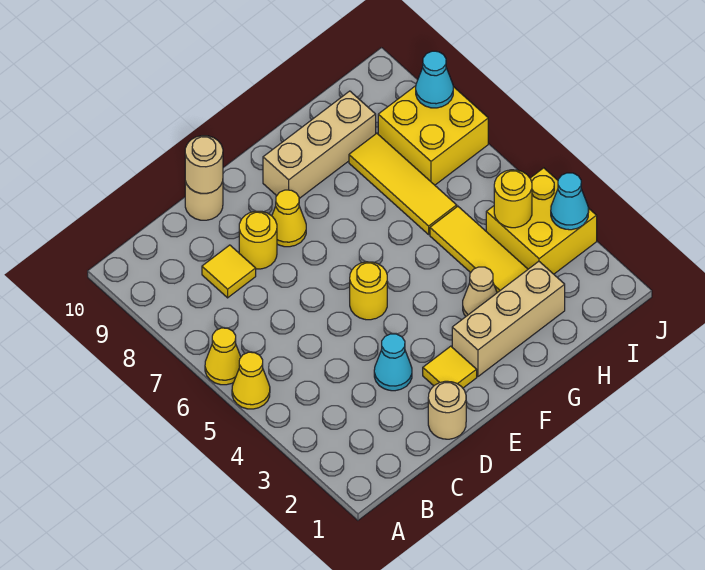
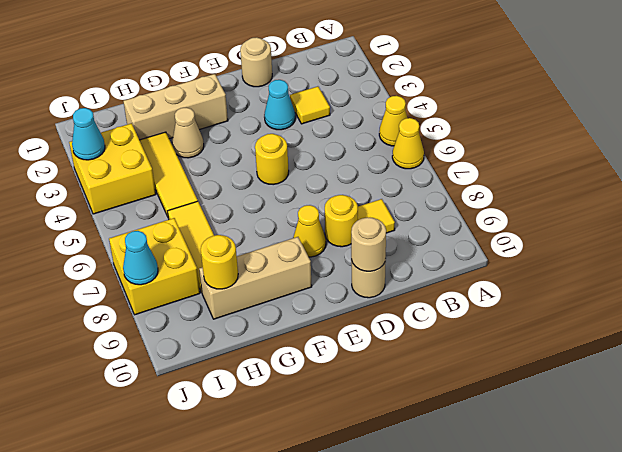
yellow 1x1 tile [423,346,477,388] -> yellow 1x1 tile moved to [290,86,330,124]
yellow 1x1 round brick [494,170,532,228] -> yellow 1x1 round brick moved to [201,235,238,289]

